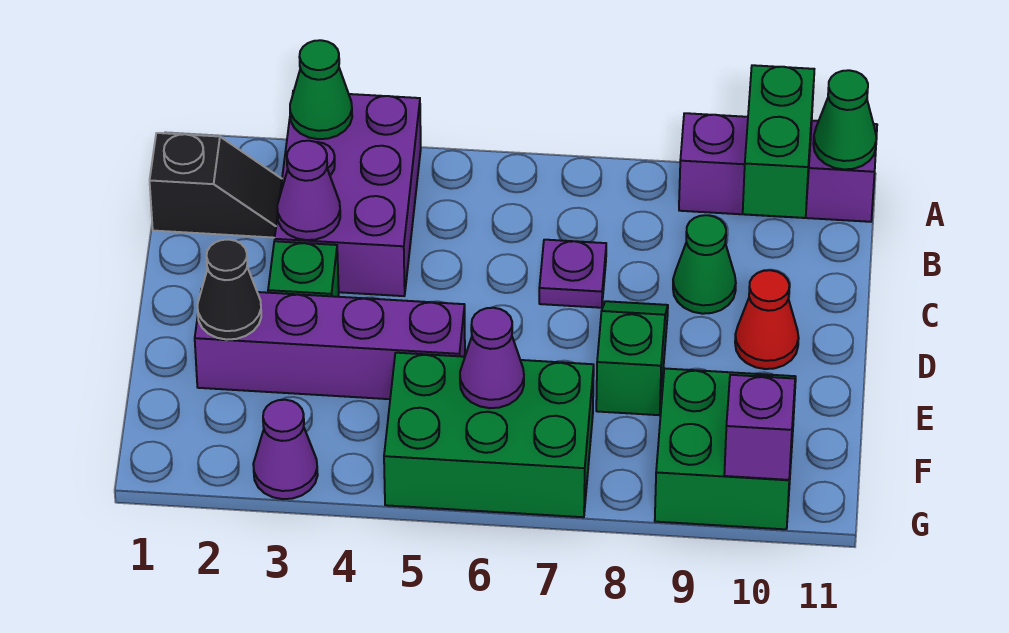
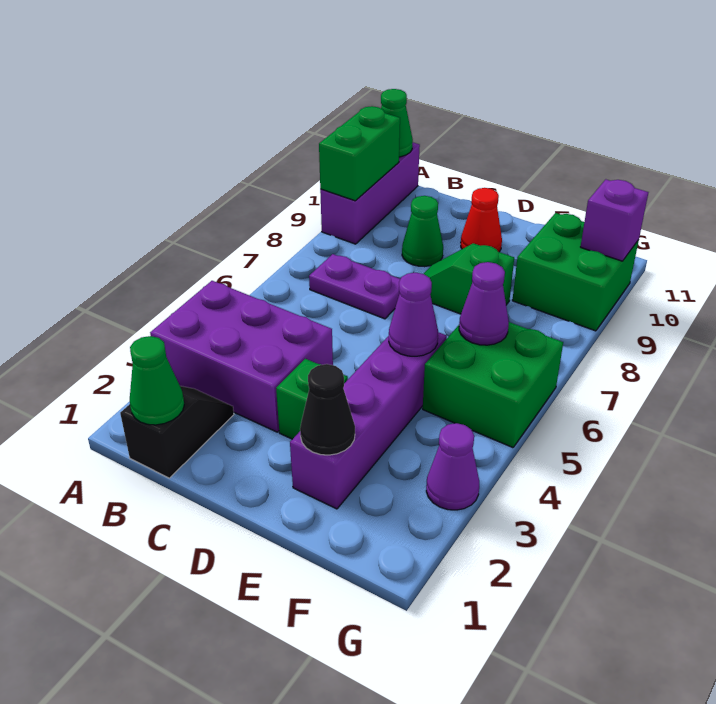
green 1x1 cone [290,40,352,139] -> green 1x1 cone moved to [130,336,184,425]
green 1x2 brick [743,65,814,218] -> green 1x2 brick turned to [319,106,400,201]
purple 1x1 cone [277,141,340,240] -> purple 1x1 cone moved to [389,273,438,356]
purple 1x1 plate [539,240,606,308] -> purple 1x2 plate [309,254,400,319]
green 2x3 brick [384,353,594,517] -> green 2x2 brick [423,322,563,448]

